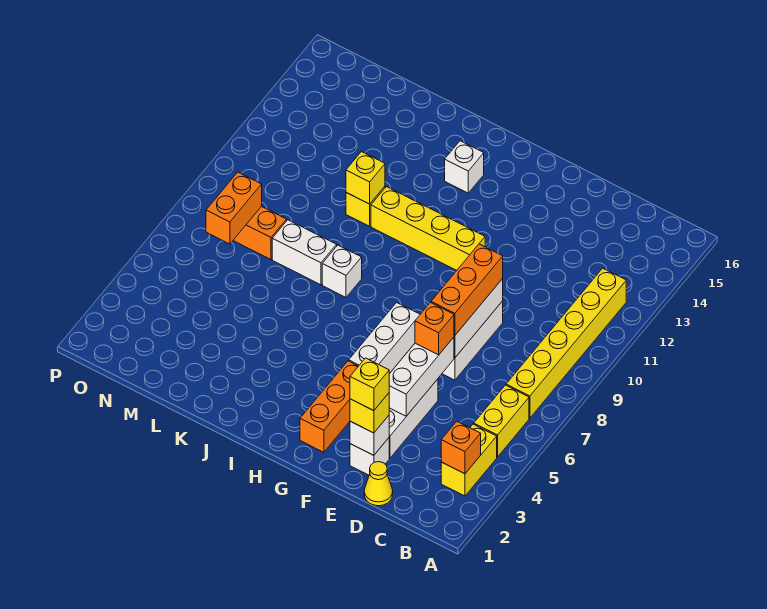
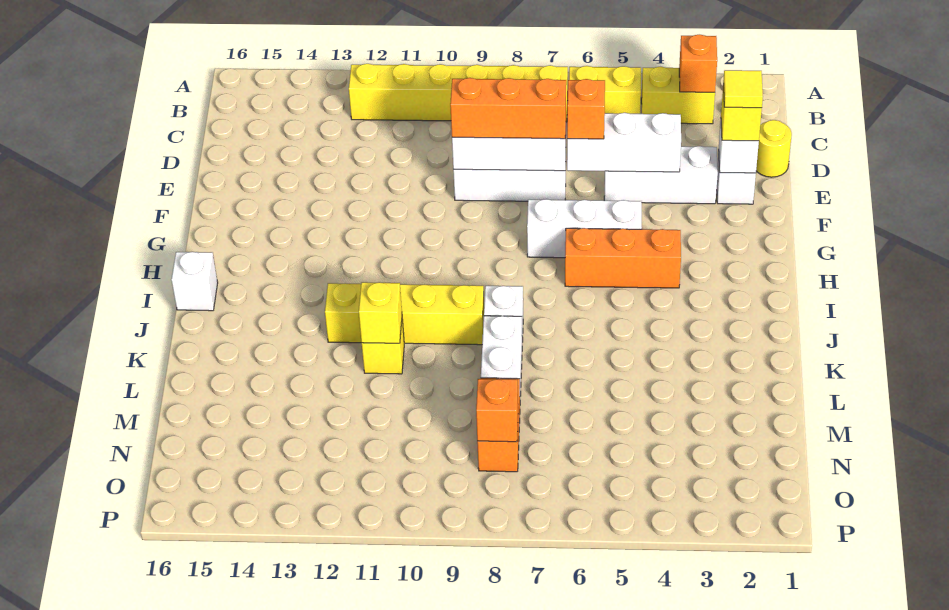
yellow 1x1 cone [364,462,393,506] -> yellow 1x1 round brick [756,120,792,177]
yellow 1x1 brick [350,358,389,411] -> yellow 1x1 tile [723,70,763,108]
orange 1x3 brick [300,361,358,452] -> orange 1x3 brick moved to [565,228,681,288]
yellow 1x4 brick [371,187,485,270] -> yellow 1x4 brick turned to [325,283,484,345]
white 1x1 brick [445,141,484,193] -> white 1x1 brick moved to [171,252,218,311]
orange 1x2 brick [206,172,262,244] -> orange 1x1 brick [476,379,518,442]

